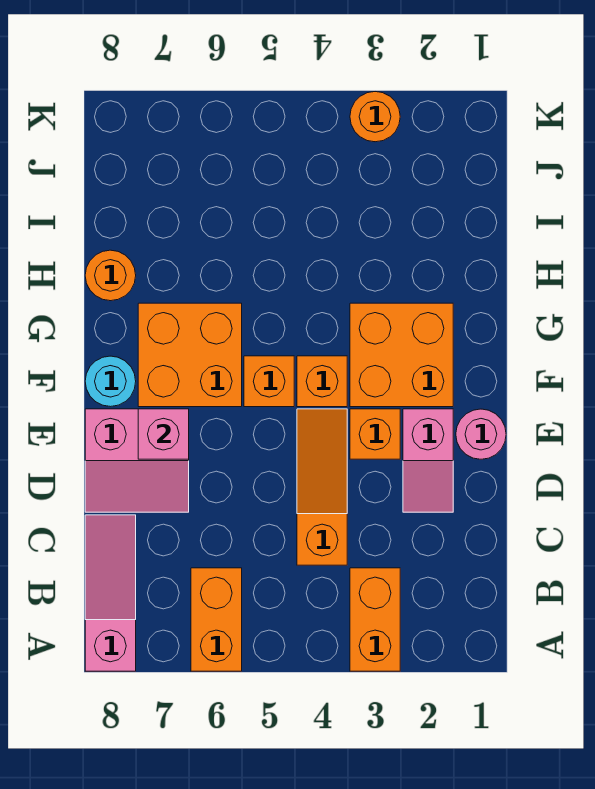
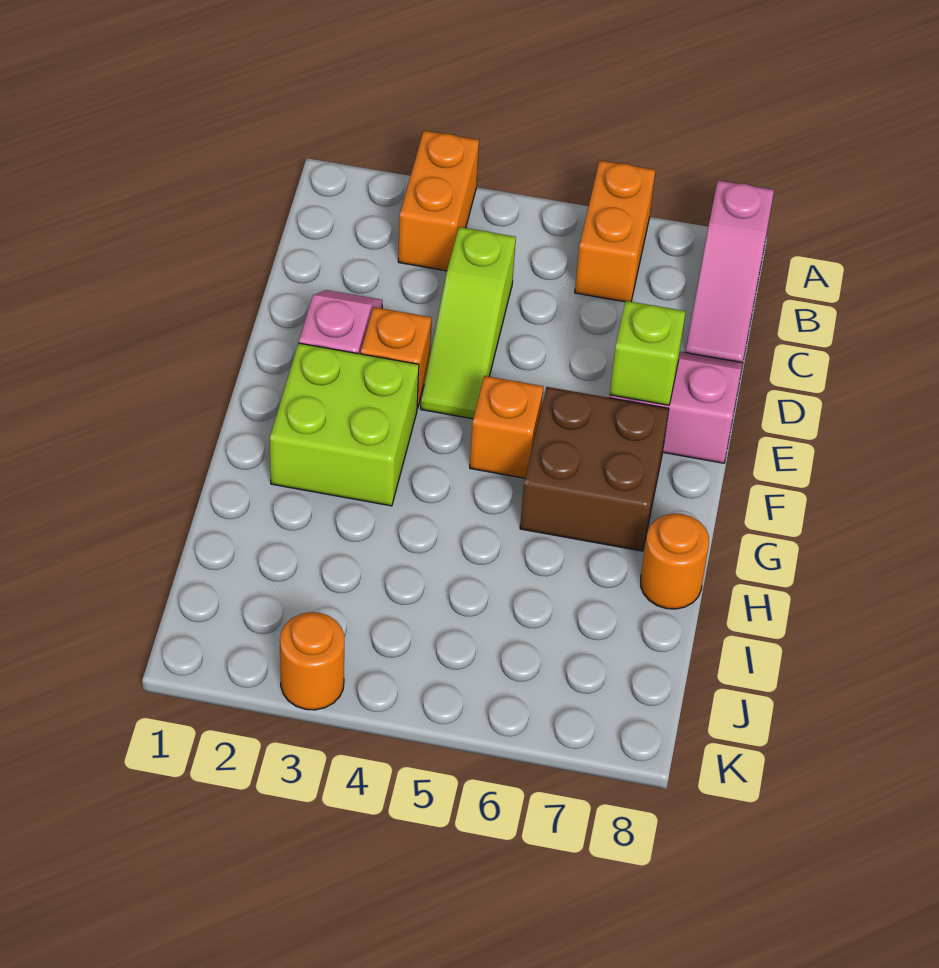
orange 1x3 slope [297,409,347,565] -> lime 1x3 slope [421,227,516,419]
pink 1x1 round brick [456,409,506,459] -> none
pink 1x1 brick [138,409,189,459] -> lime 1x1 brick [610,301,686,405]
orange 2x2 brick [350,303,453,407] -> lime 2x2 brick [270,343,419,506]
orange 1x1 brick [297,356,347,407] -> none
orange 2x2 brick [138,303,242,407] -> brown 2x2 brick [520,387,669,551]
cyan 1x1 round brick [85,356,136,407] -> none

